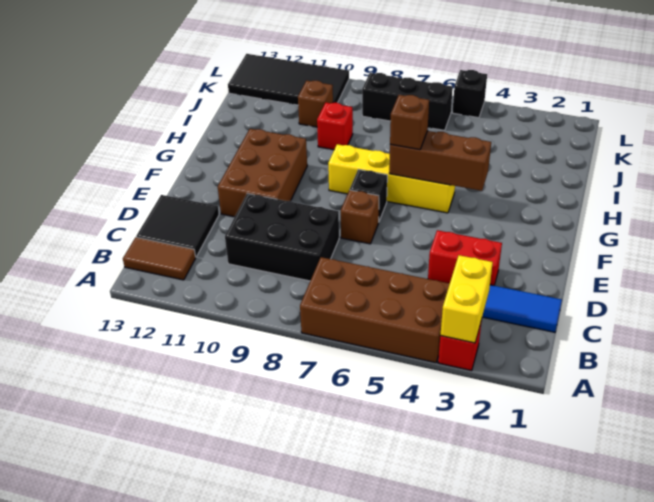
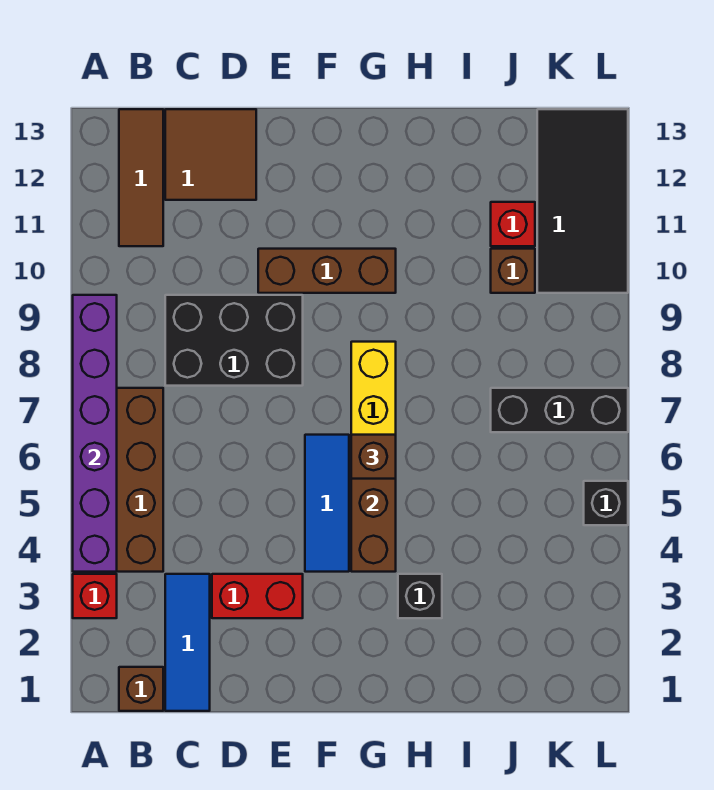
yellow 1x2 brick [440,255,493,343] -> none
none -> purple 1x6 brick [73,295,117,572]
brown 1x2 tile [123,237,196,280] -> brown 1x3 tile [119,109,163,246]
black 2x3 brick [225,193,339,281] -> black 2x3 brick turned to [165,295,303,386]
black 2x2 tile [136,195,219,257] -> brown 2x2 tile [165,109,256,200]
red 1x2 brick [428,230,502,286] -> red 1x2 brick turned to [212,574,303,618]
brown 1x1 brick [341,190,379,244] -> brown 1x1 brick moved to [119,667,163,711]
brown 2x3 brick [218,129,307,217] -> brown 1x3 brick [258,249,396,293]
none -> blue 1x3 tile [305,435,349,572]
black 1x1 brick [350,169,387,221] -> black 1x1 brick moved to [398,574,442,618]
red 1x1 brick [317,103,353,150] -> red 1x1 brick moved to [491,202,535,246]
black 1x3 brick [362,73,453,130] -> black 1x3 brick turned to [491,388,628,432]

